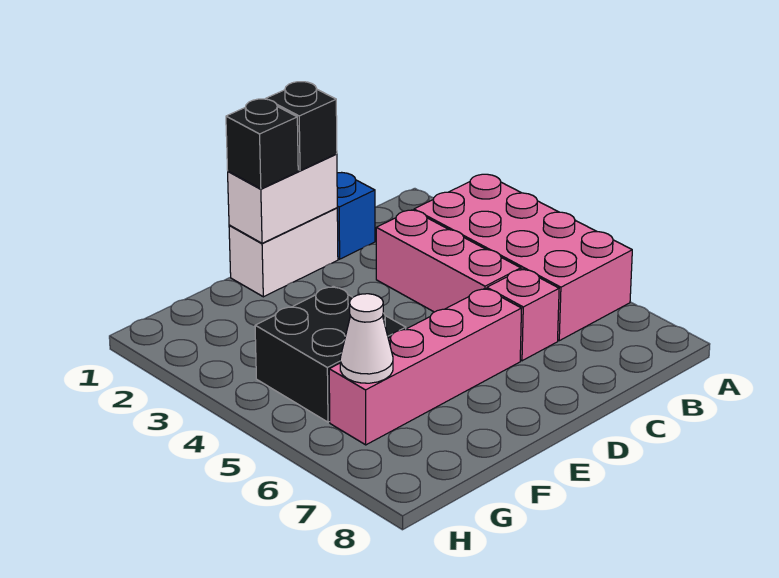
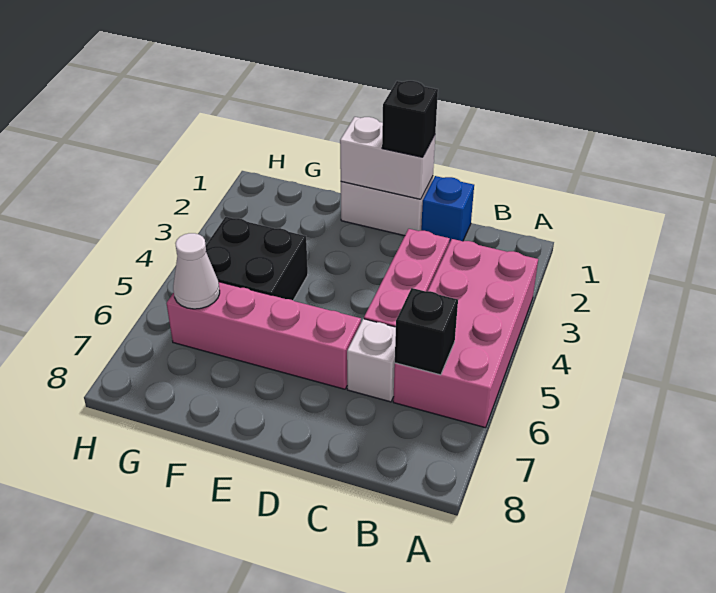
pink 1x1 brick [487,269,559,361] -> white 1x1 brick [347,319,396,402]
black 1x1 brick [226,99,298,189] -> black 1x1 brick moved to [395,288,458,375]

